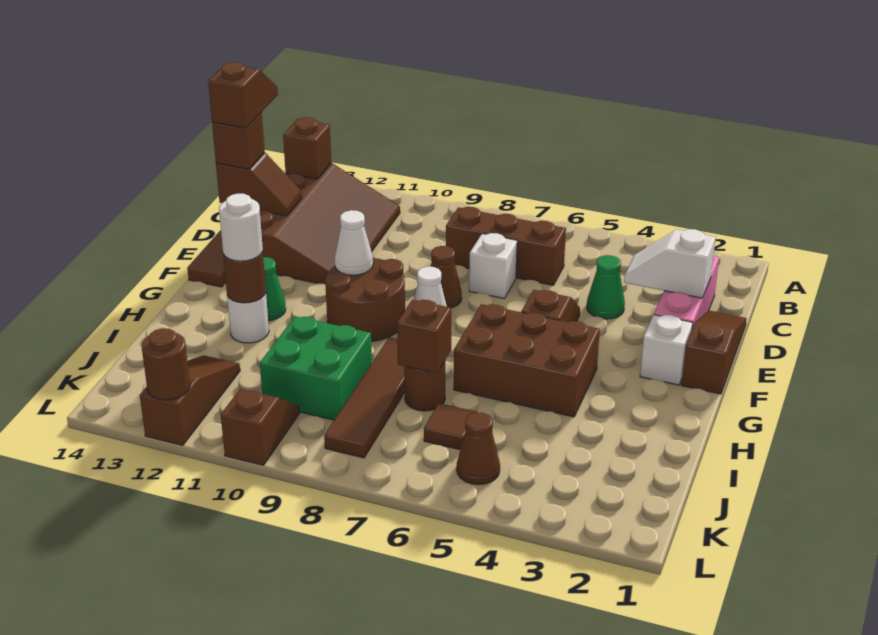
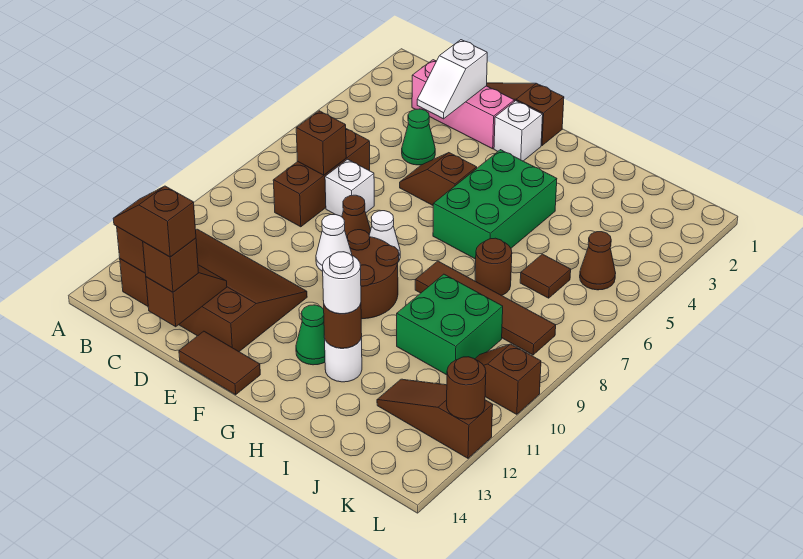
brown 2x3 brick [454,304,600,417] -> green 2x3 brick [433,150,557,259]
brown 1x1 brick [397,300,451,373] -> brown 1x1 brick moved to [296,111,346,175]

